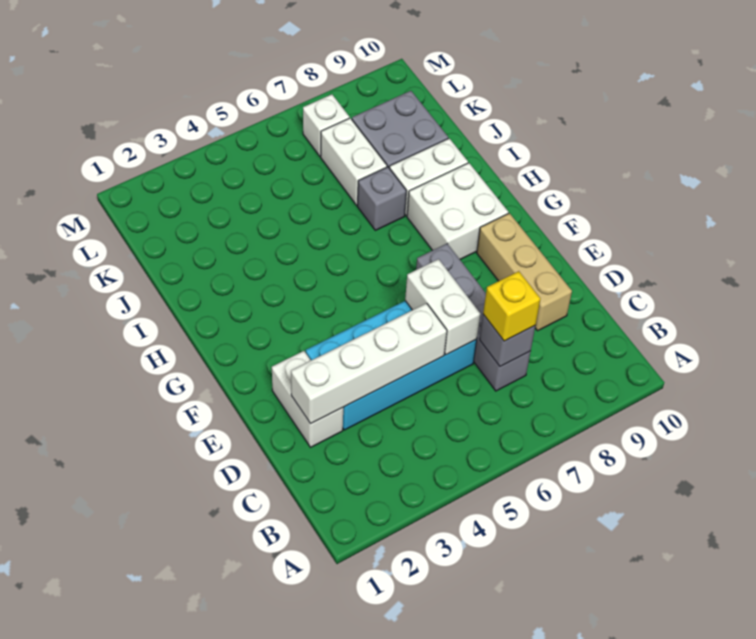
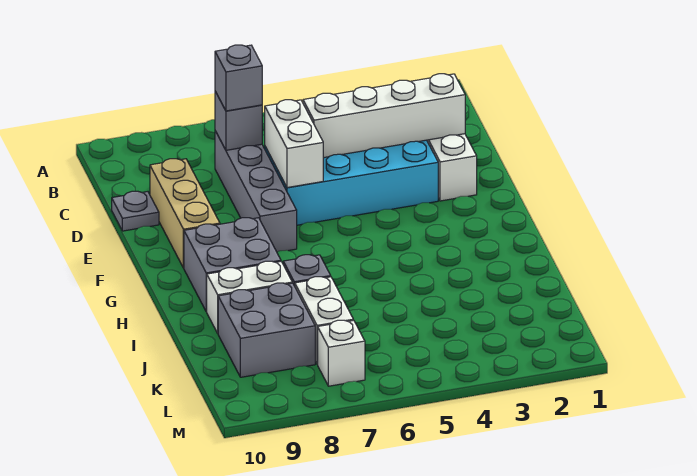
yellow 1x1 brick [483,271,540,341] -> grey 1x1 brick [215,45,262,111]
none -> grey 1x1 plate [112,191,159,231]
white 2x2 brick [407,163,508,259] -> grey 2x2 brick [184,218,281,312]

